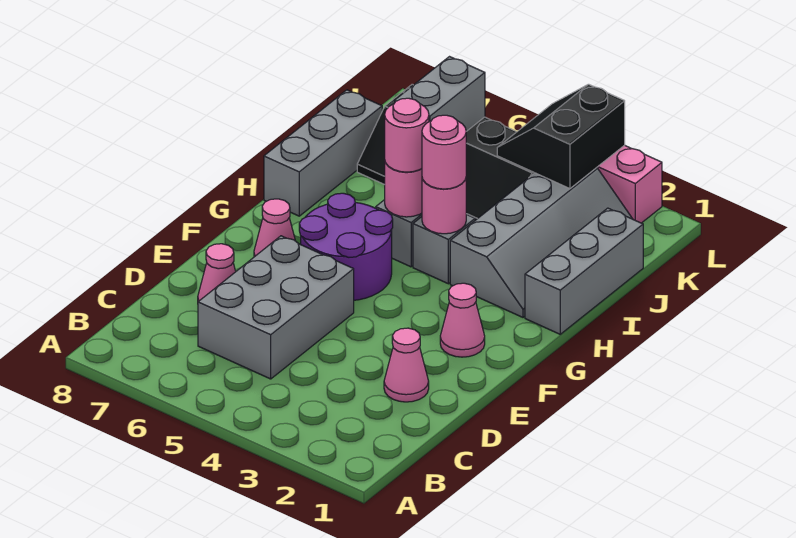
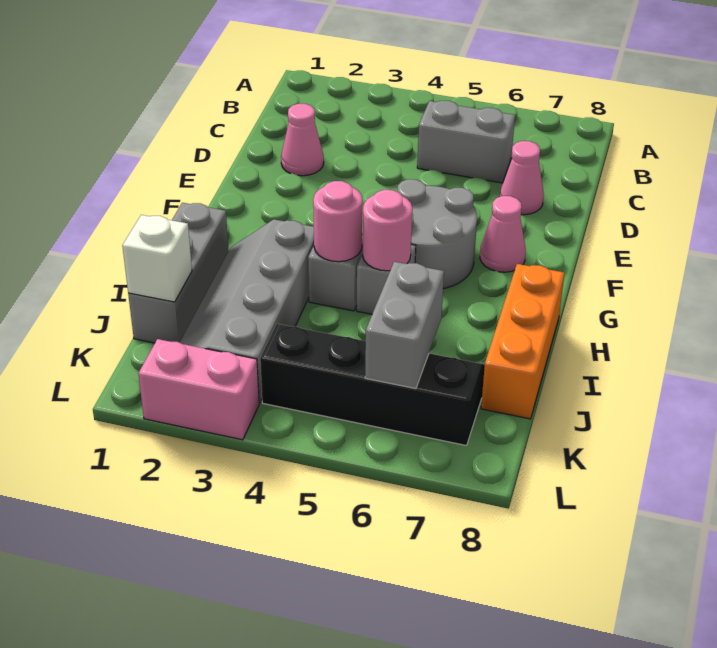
grey 2x3 brick [198,236,354,379] -> grey 1x2 brick [417,101,515,183]
pink 1x1 cone [440,283,485,357] -> none
purple 2x2 round brick [299,193,393,300] -> grey 2x2 round brick [398,179,477,289]
pink 1x1 round brick [422,115,466,189] -> none
pink 1x1 round brick [385,98,429,172] -> none
grey 1x3 brick [264,90,382,216] -> orange 1x3 brick [481,264,564,419]
none -> white 1x1 brick [122,215,192,302]
black 2x2 slope [497,84,625,189] -> none

